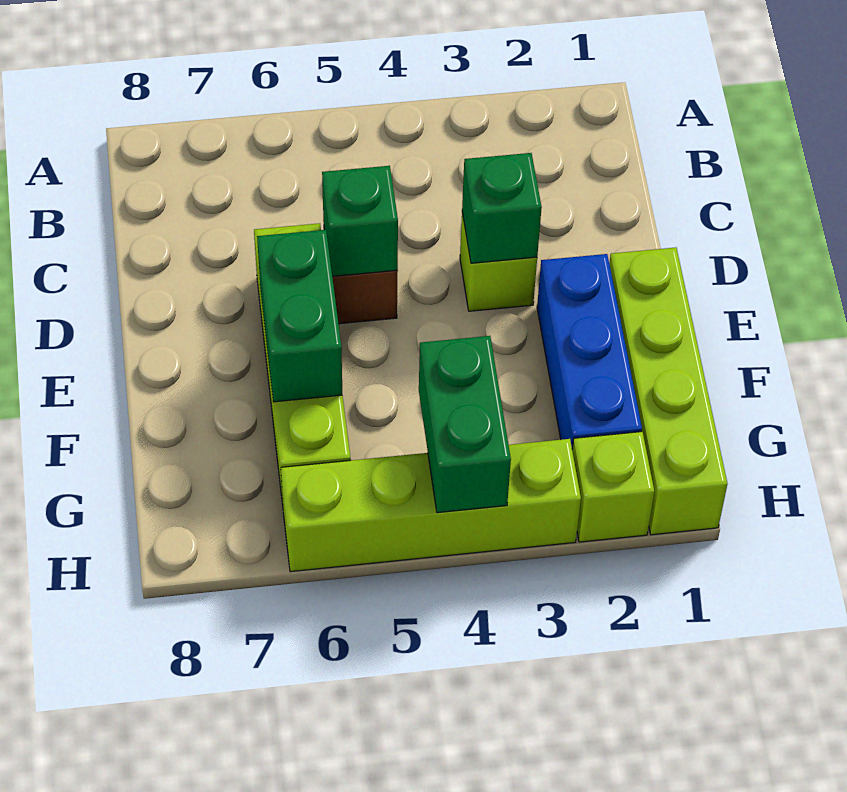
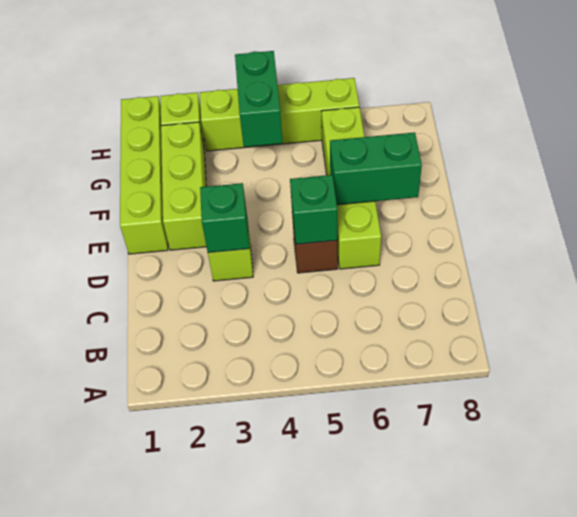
blue 1x3 brick [537,254,642,448] -> lime 1x3 brick [161,122,206,250]
green 1x2 brick [257,230,342,402] -> green 1x2 brick turned to [330,132,422,205]

